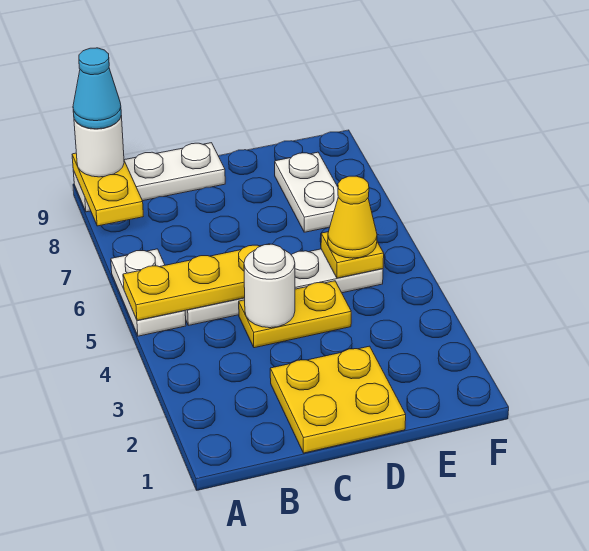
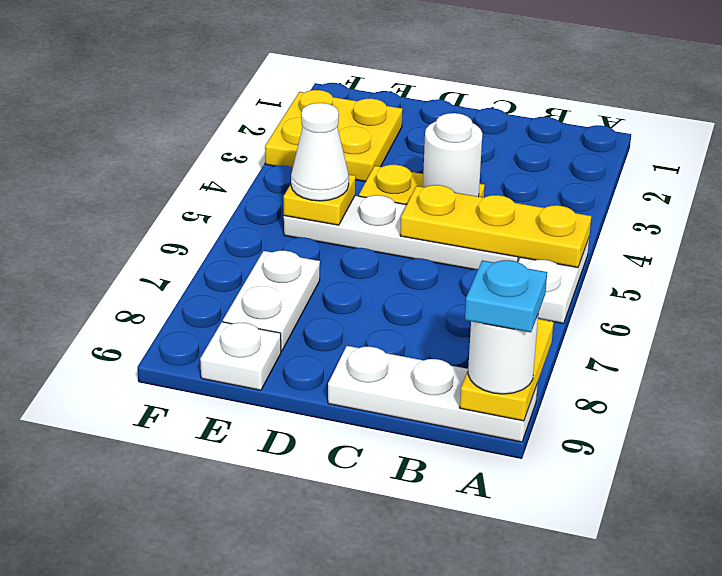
cyan 1x1 cone [73,48,121,129] -> cyan 1x1 plate [465,260,547,332]
yellow 2x2 plate [270,346,406,453] -> yellow 2x2 plate moved to [265,90,403,182]
yellow 1x1 cone [328,176,377,258] -> white 1x1 cone [291,103,349,201]
none -> white 1x1 plate [200,322,281,390]

